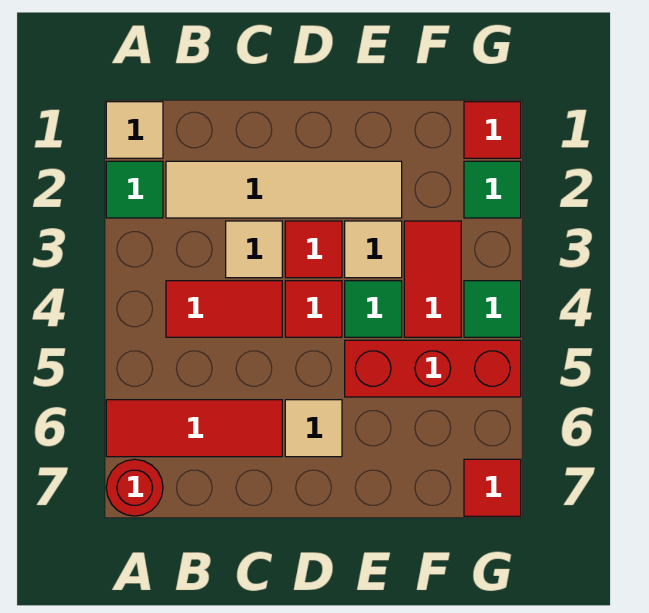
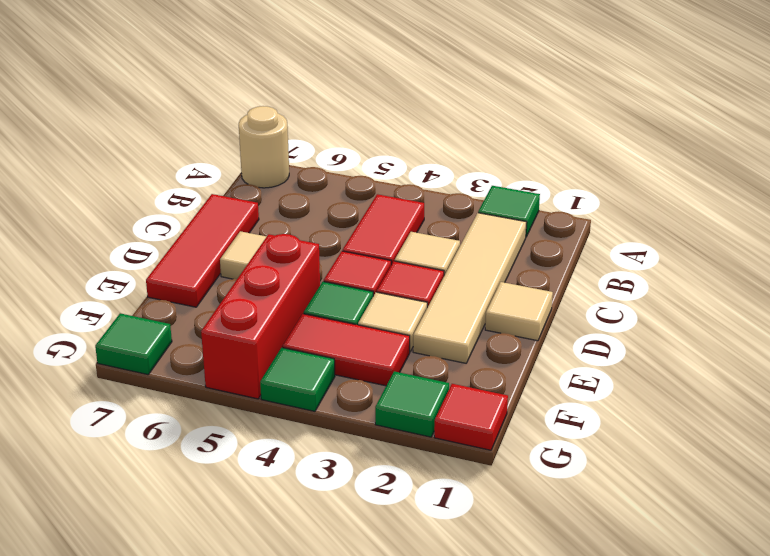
tan 1x1 tile [106,102,163,158] -> tan 1x1 tile moved to [485,282,553,341]
red 1x3 tile [106,400,282,457] -> red 1x3 tile moved to [146,194,259,307]
red 1x1 round brick [106,459,163,516] -> tan 1x1 round brick [239,106,289,188]
red 1x1 tile [464,459,521,516] -> green 1x1 tile [95,313,172,375]

